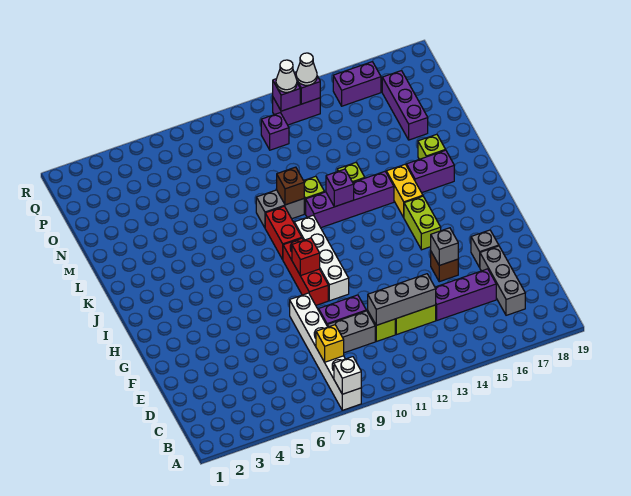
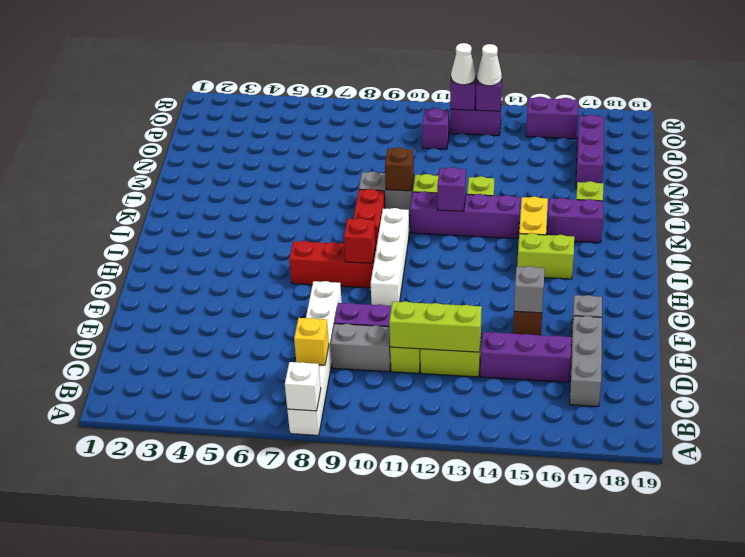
grey 1x3 brick [368,274,436,325] -> lime 1x3 brick [389,301,482,352]
red 1x3 brick [283,238,328,305] -> red 1x3 brick turned to [289,241,376,288]
lime 1x2 brick [404,196,441,250] -> lime 1x2 brick turned to [517,233,574,279]

